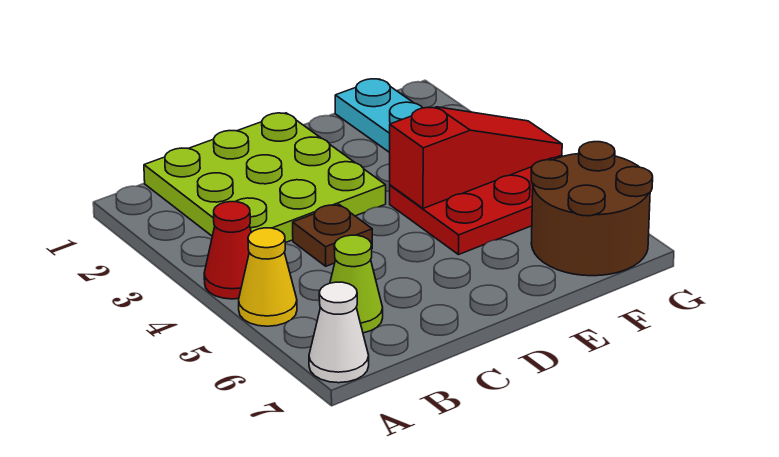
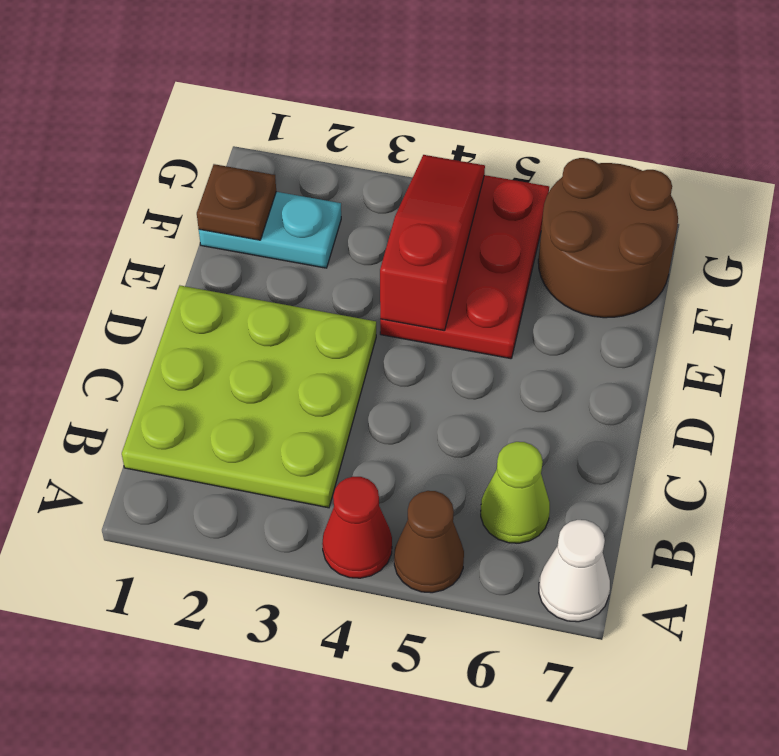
yellow 1x1 cone [239,228,297,326] -> brown 1x1 cone [394,491,464,593]
brown 1x1 plate [293,205,372,266] -> brown 1x1 plate moved to [197,164,276,240]

